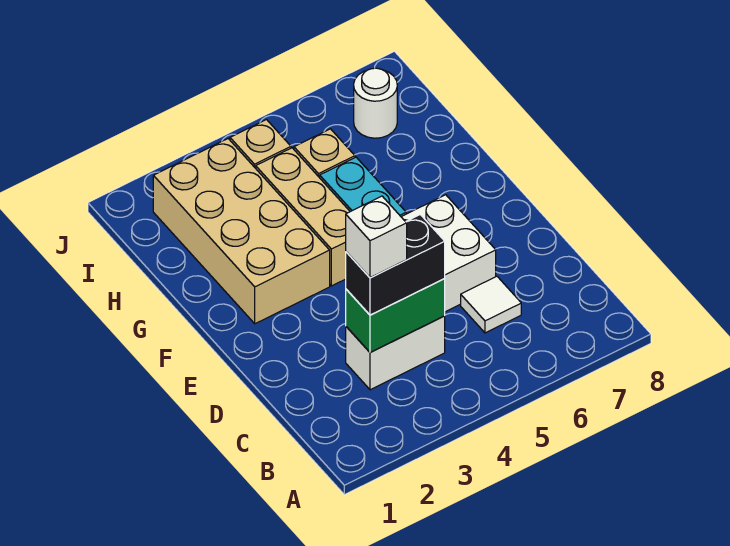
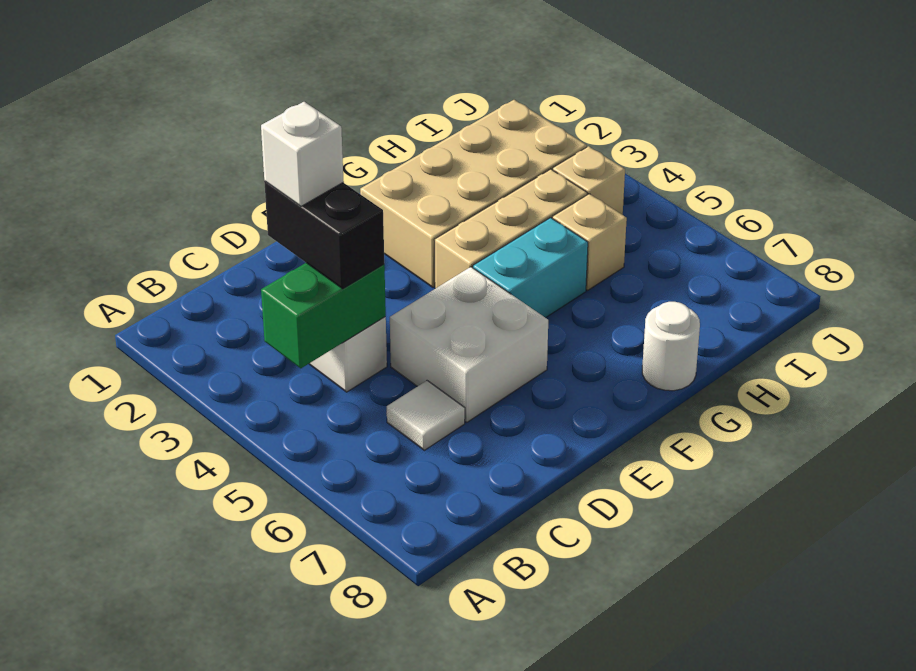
green 1x2 brick [346,279,445,352] -> green 1x2 brick turned to [261,263,386,368]
white 1x1 round brick [354,68,397,138] -> white 1x1 round brick moved to [642,302,700,391]

